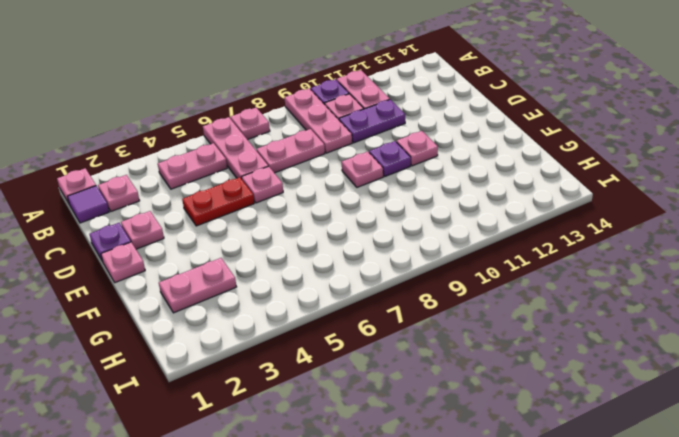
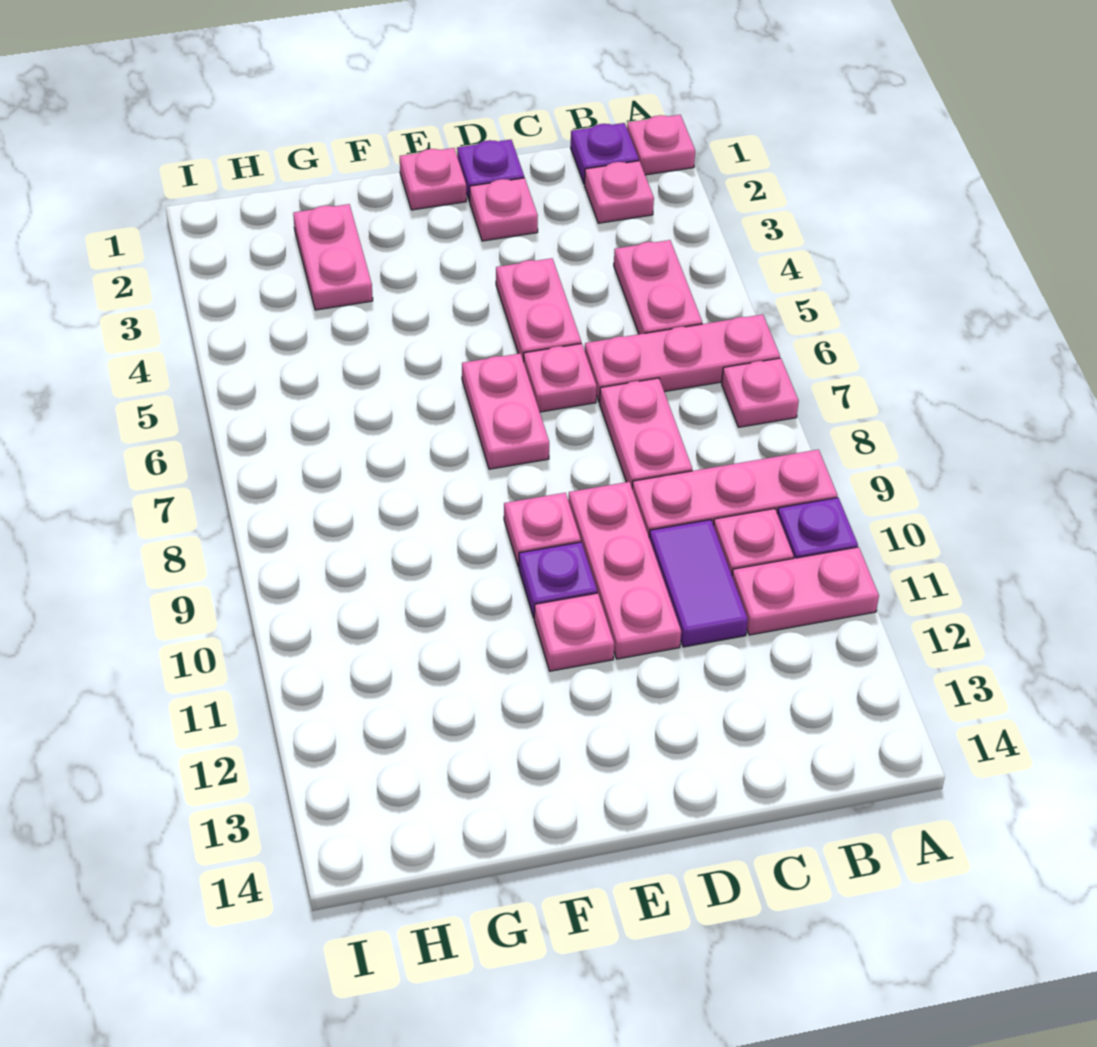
purple 1x1 tile [67,186,109,223] -> purple 1x1 plate [571,123,639,184]
purple 1x2 plate [339,99,405,143] -> purple 1x2 tile [649,520,748,647]
red 1x2 plate [182,177,254,226] -> pink 1x2 plate [496,258,581,362]
none -> pink 1x3 plate [568,482,681,659]
none -> pink 1x2 plate [462,353,549,469]

